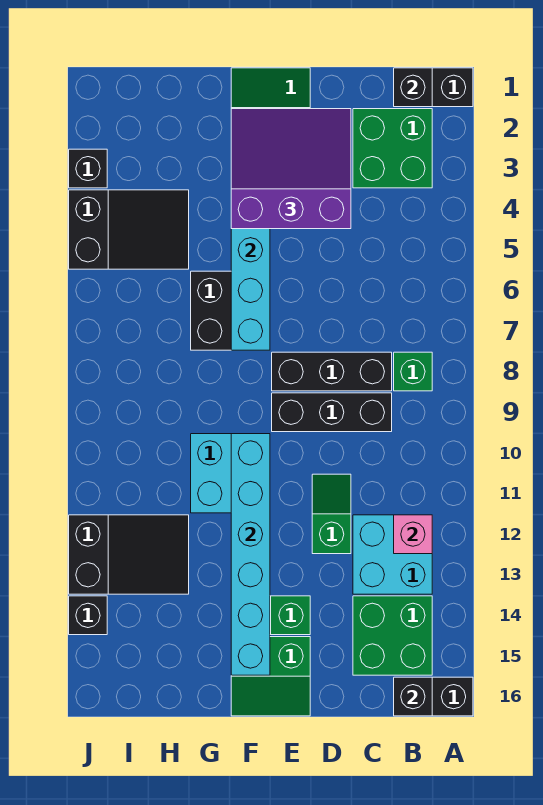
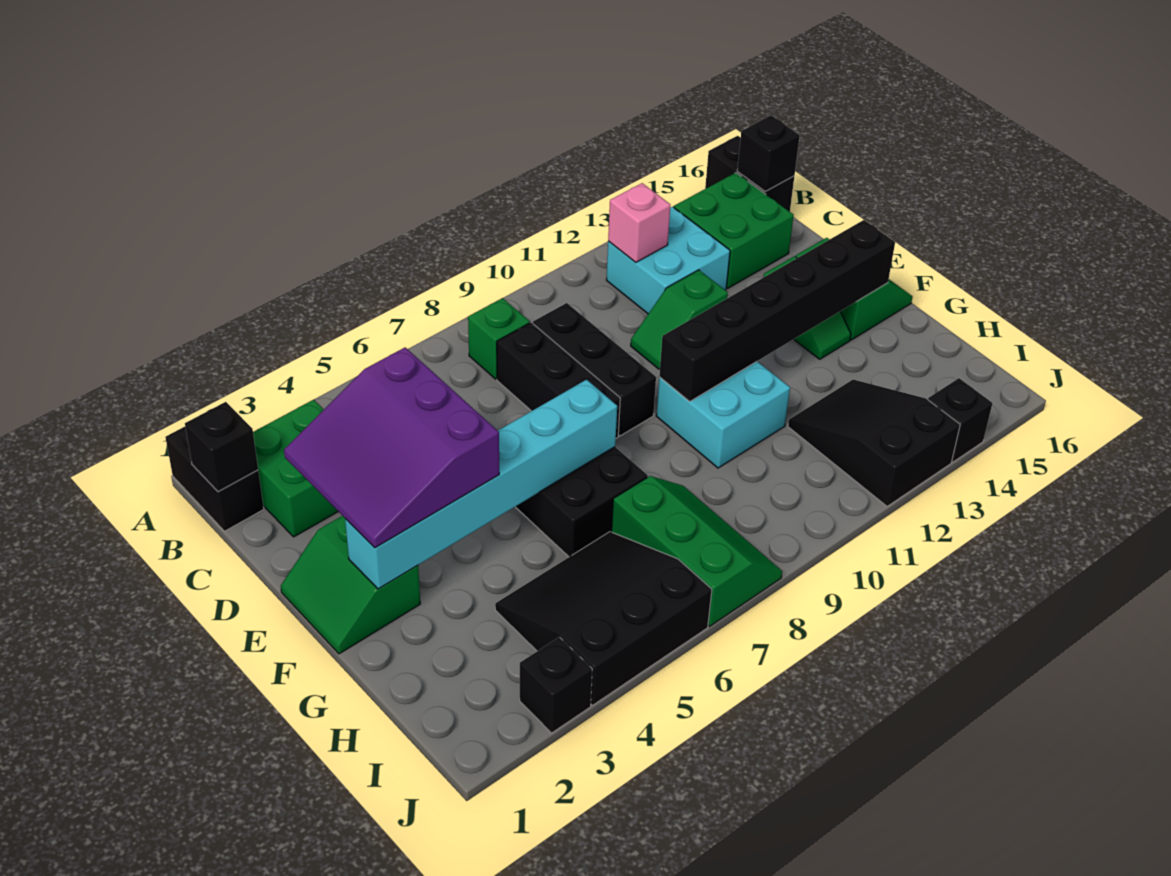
cyan 1x6 brick [231,434,270,675] -> black 1x6 brick [659,220,895,402]
black 2x3 slope [69,190,189,269] -> black 3x3 slope [495,532,712,705]
none -> green 2x3 slope [612,476,782,626]

